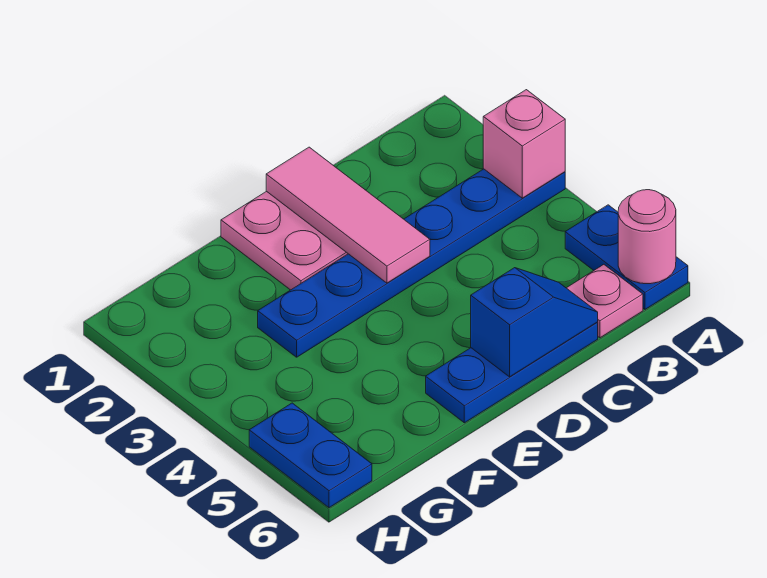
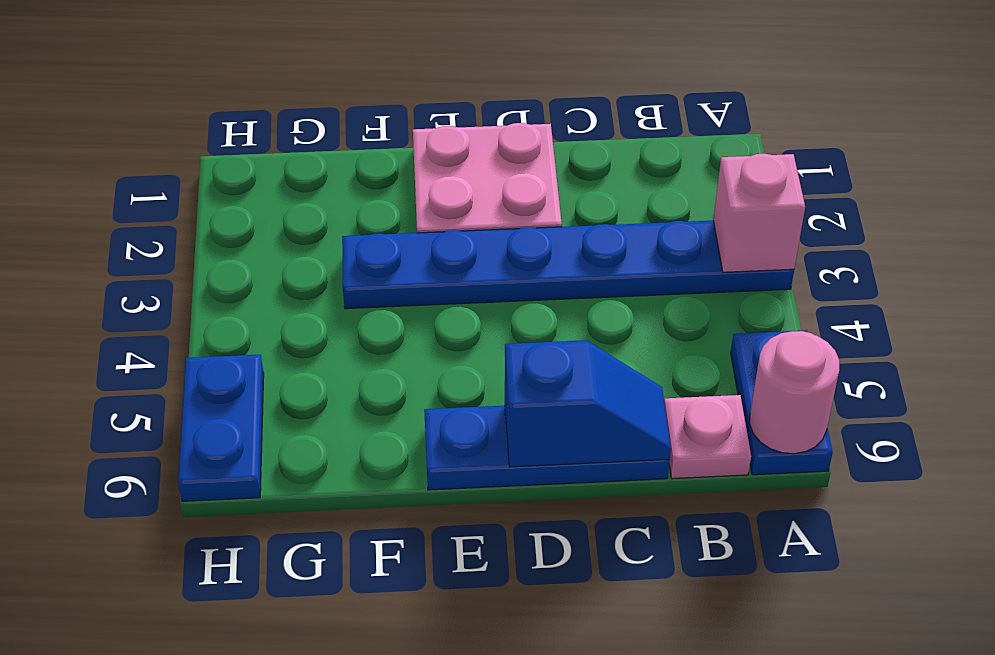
pink 1x3 tile [266,147,430,283] -> none

